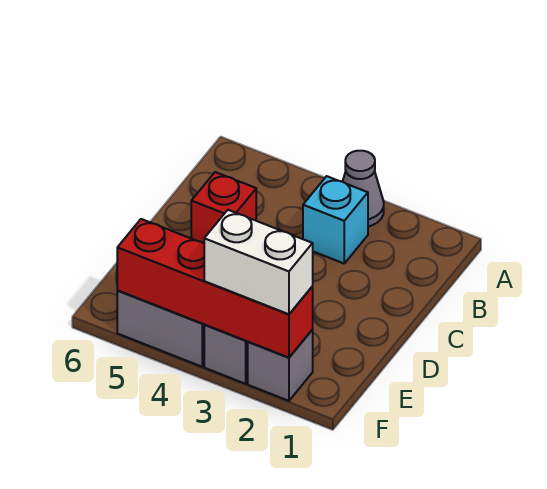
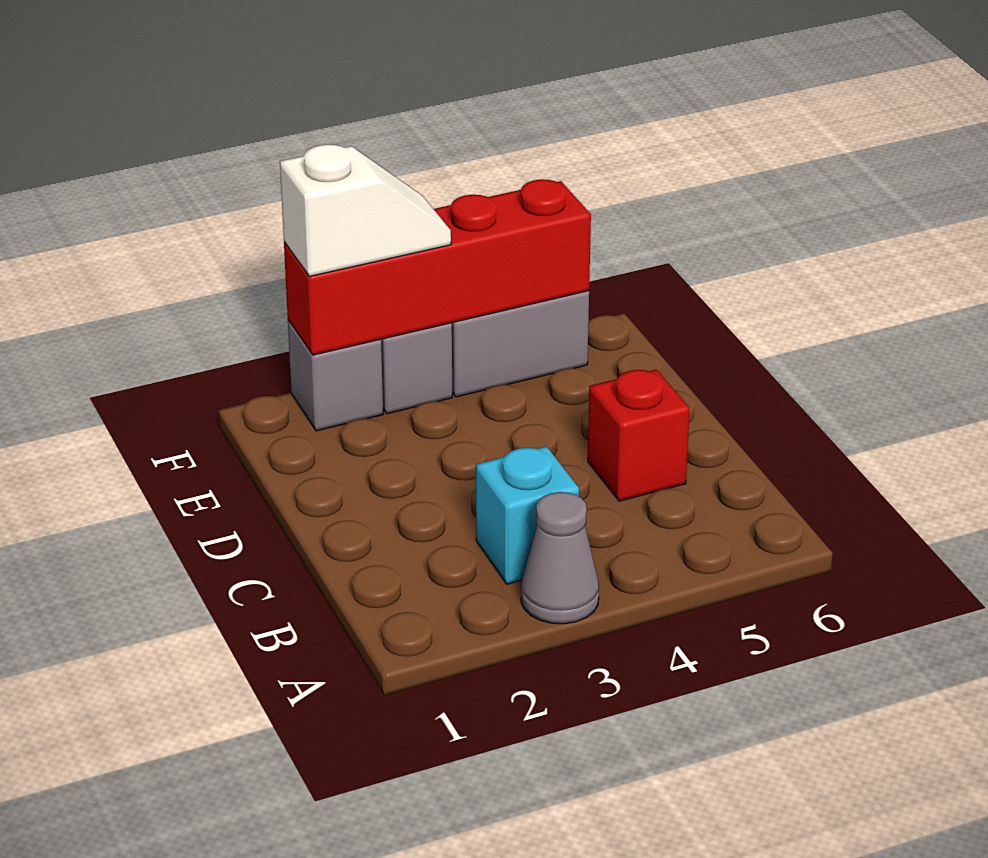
white 1x2 brick [204,210,313,314] -> white 1x2 slope [280,144,451,276]

